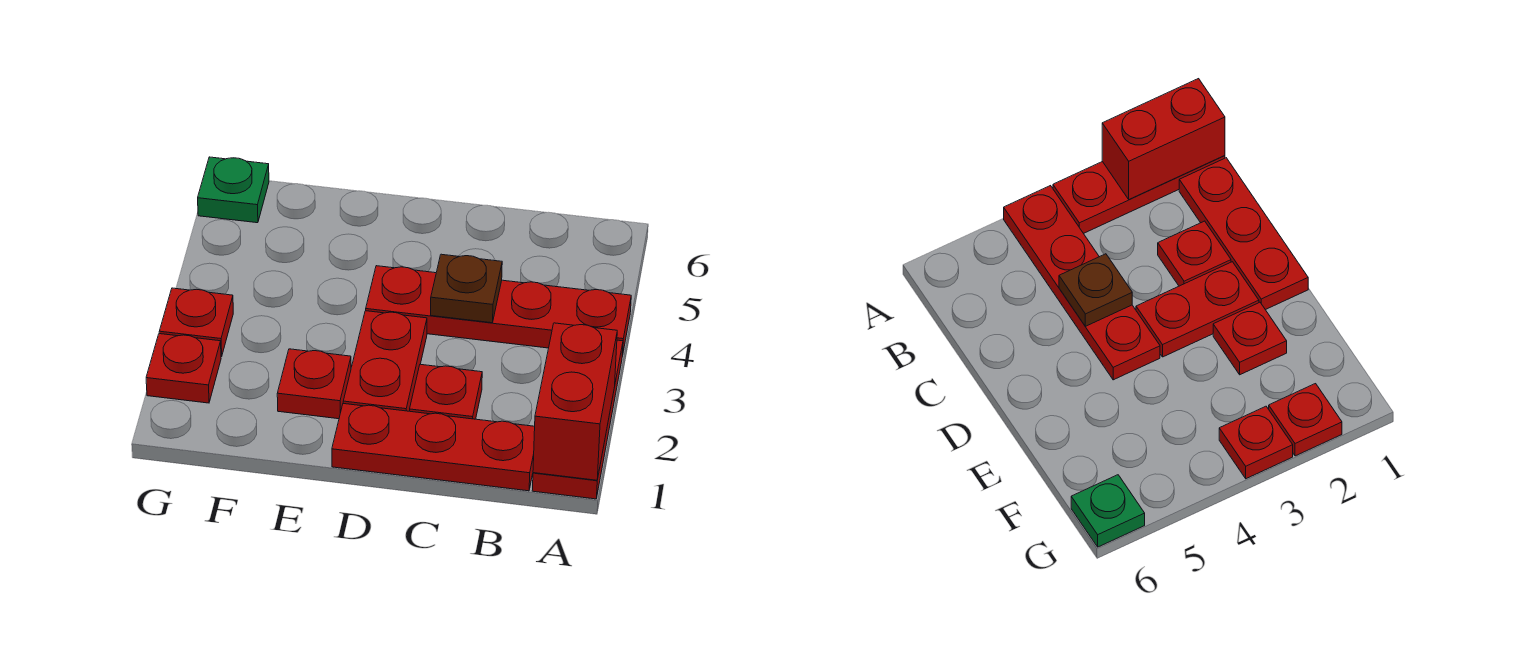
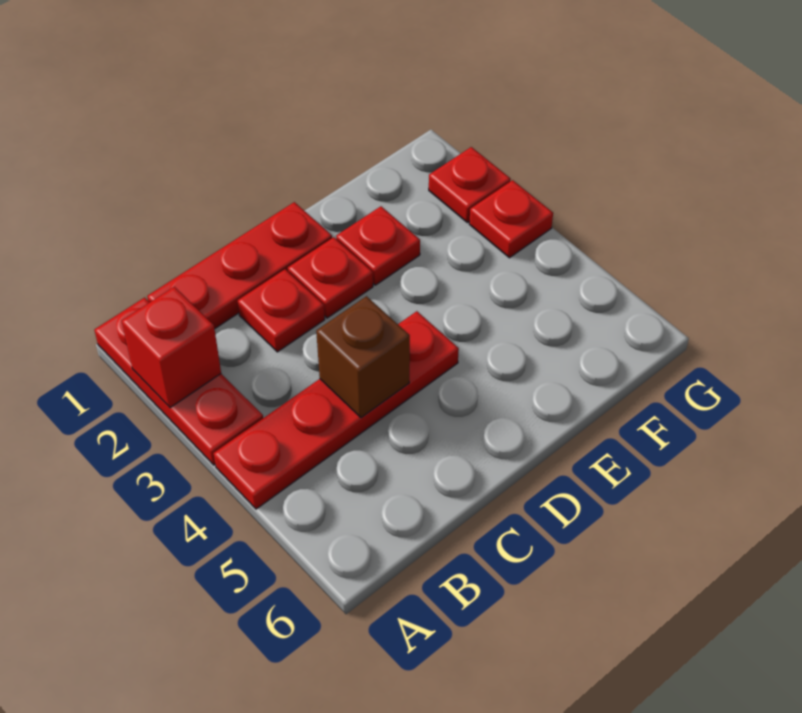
red 1x2 brick [533,323,617,480] -> red 1x1 brick [122,287,221,408]
brown 1x1 plate [431,254,502,323] -> brown 1x1 brick [316,296,410,418]
red 1x2 plate [343,311,427,411] -> red 1x1 plate [288,237,373,318]
green 1x1 plate [198,157,269,223] -> none

